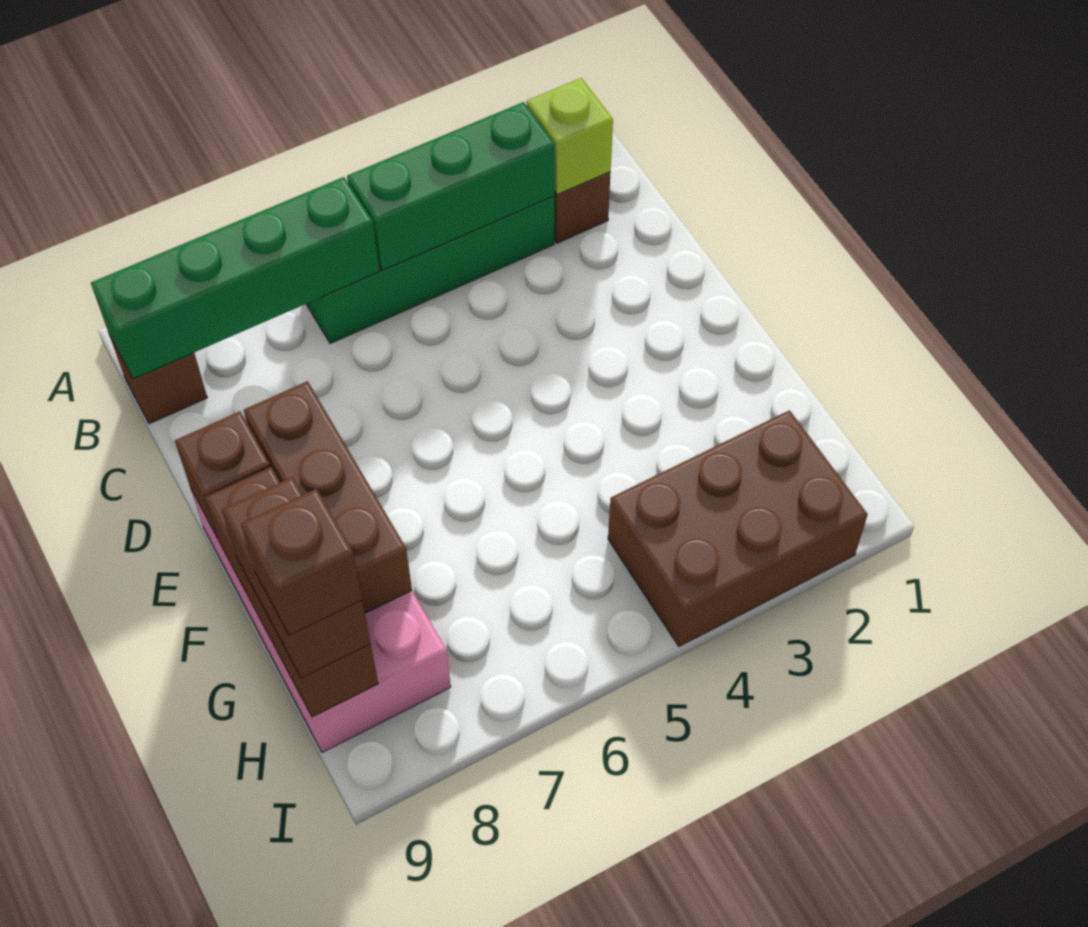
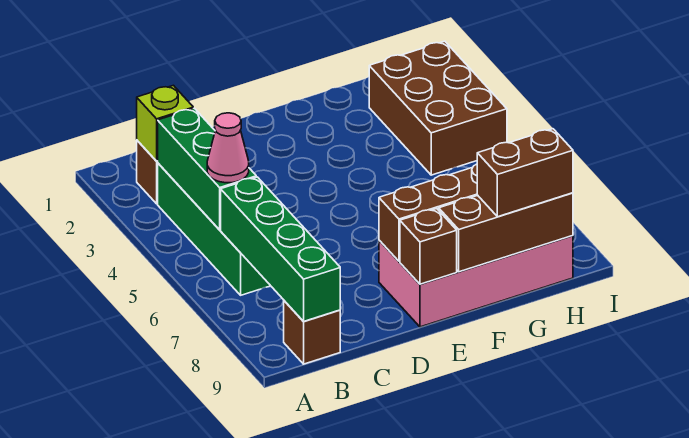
none -> pink 1x1 cone [207,113,249,183]
brown 1x1 brick [241,489,362,635] -> none

